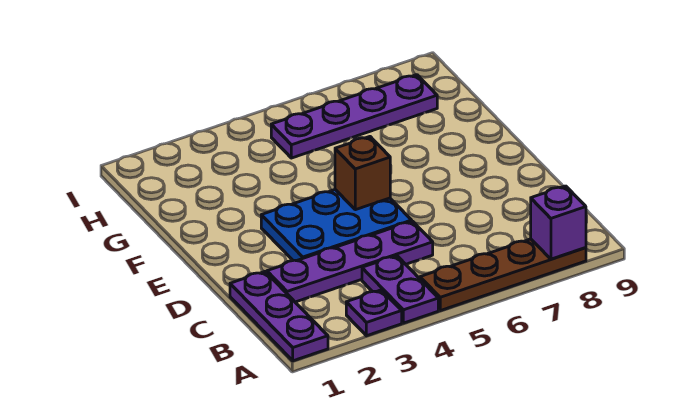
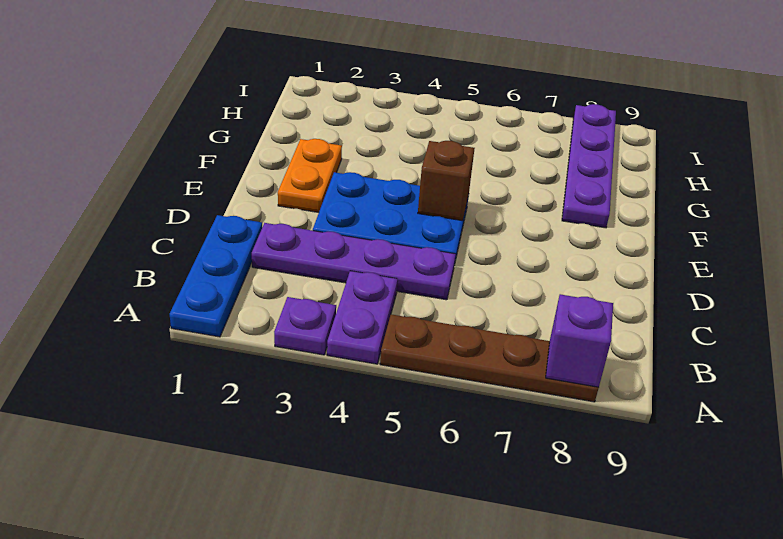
purple 1x3 plate [230,272,328,361] -> blue 1x3 plate [170,215,262,337]
none -> orange 1x2 plate [278,139,342,212]
purple 1x4 plate [271,75,437,158] -> purple 1x4 plate turned to [562,104,616,228]

